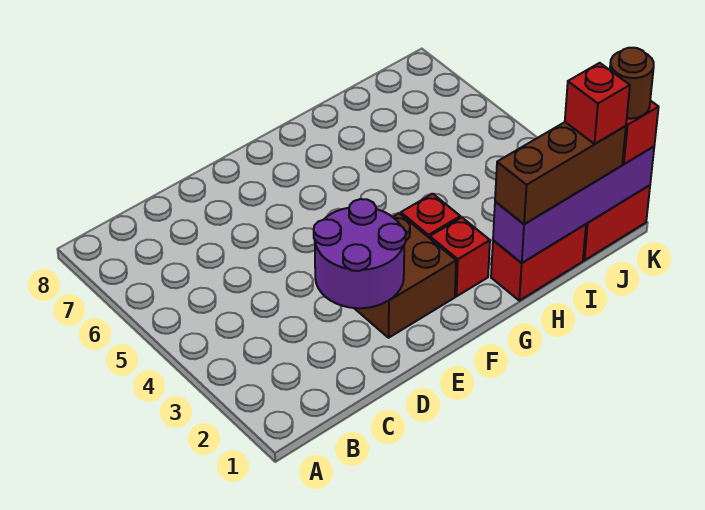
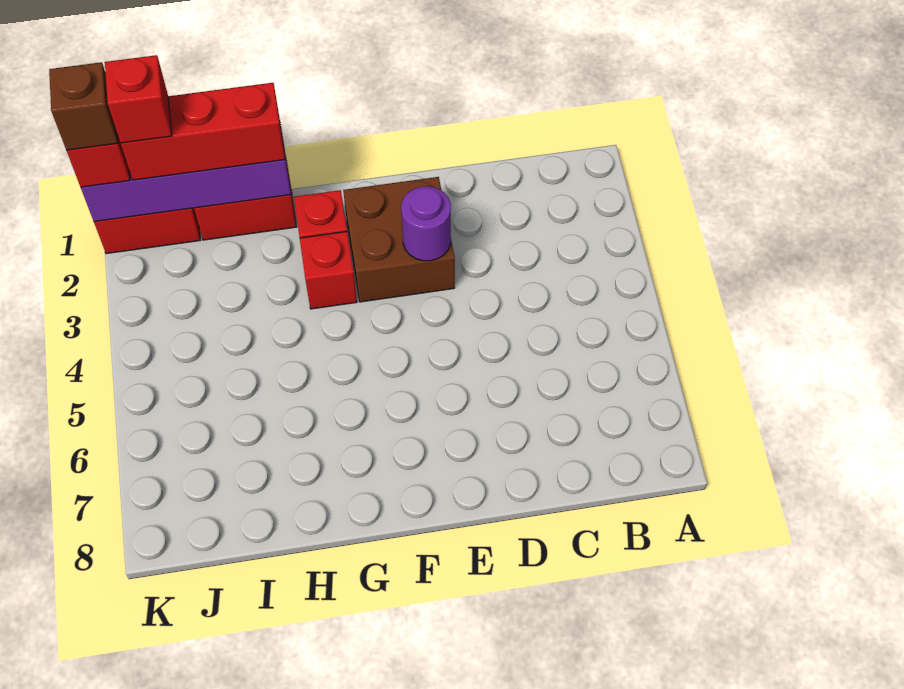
purple 2x2 round brick [314,199,406,308] -> purple 1x1 round brick [401,186,451,261]
brown 1x3 brick [495,122,626,224] -> red 1x3 brick [121,83,285,180]
brown 1x1 round brick [610,48,654,119] -> brown 1x1 brick [49,62,118,150]

